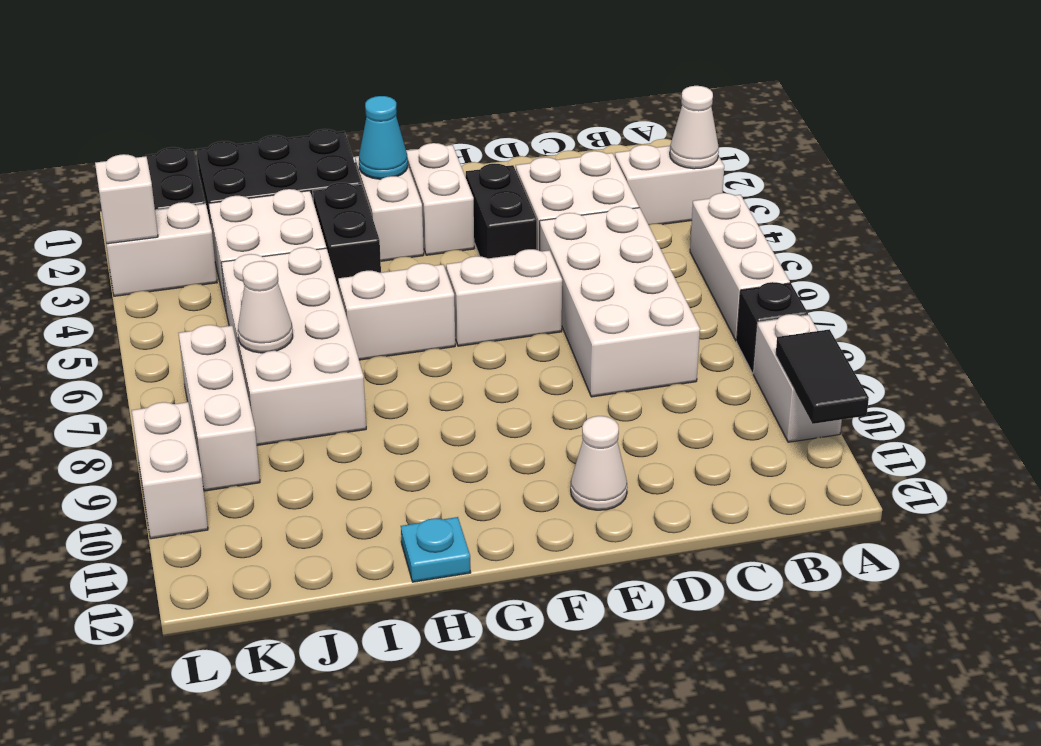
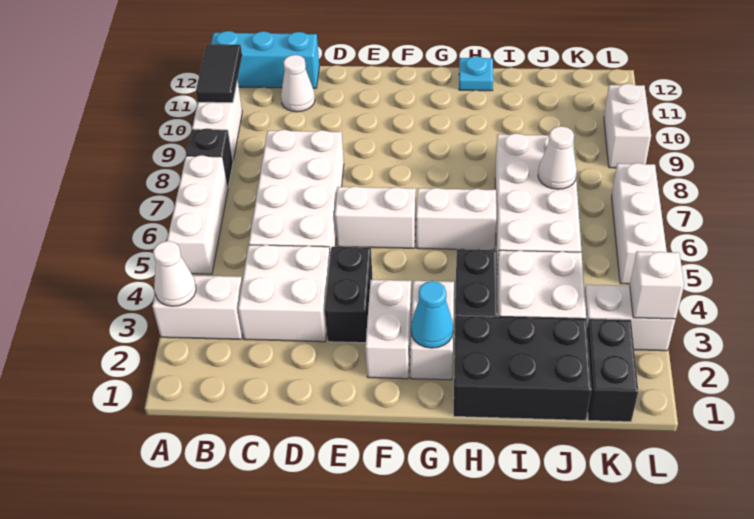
none -> cyan 1x3 brick [211,31,319,88]
white 1x1 cone [571,416,627,510] -> white 1x1 cone moved to [281,55,315,112]
white 1x3 brick [179,325,260,491] -> white 1x3 brick moved to [612,163,667,284]

